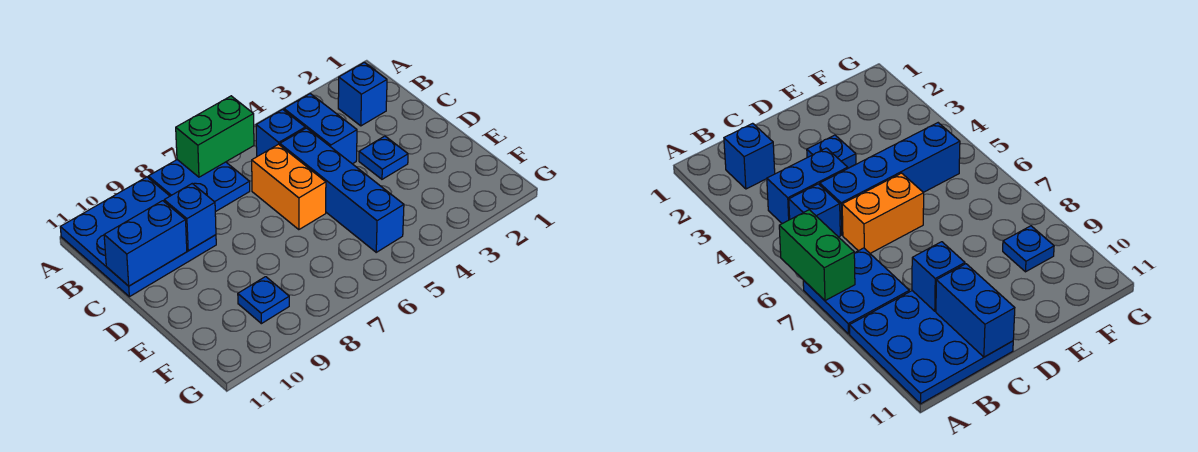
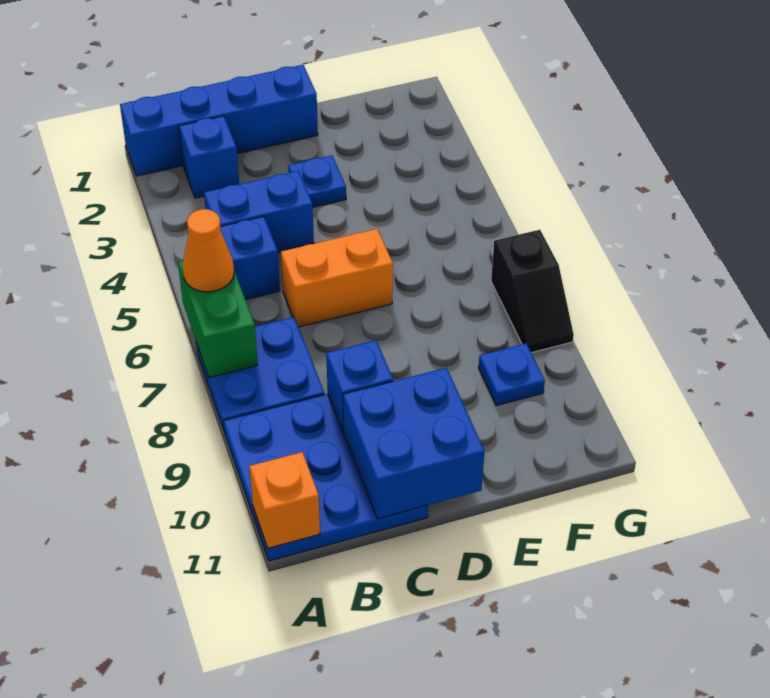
none -> orange 1x1 cone [182,209,234,292]
none -> orange 1x1 brick [249,452,320,548]
blue 1x4 brick [280,128,404,252] -> blue 1x4 brick moved to [120,65,318,176]
blue 1x2 brick [104,201,187,286] -> blue 2x2 brick [343,368,484,519]
none -> black 1x2 slope [491,230,574,353]

